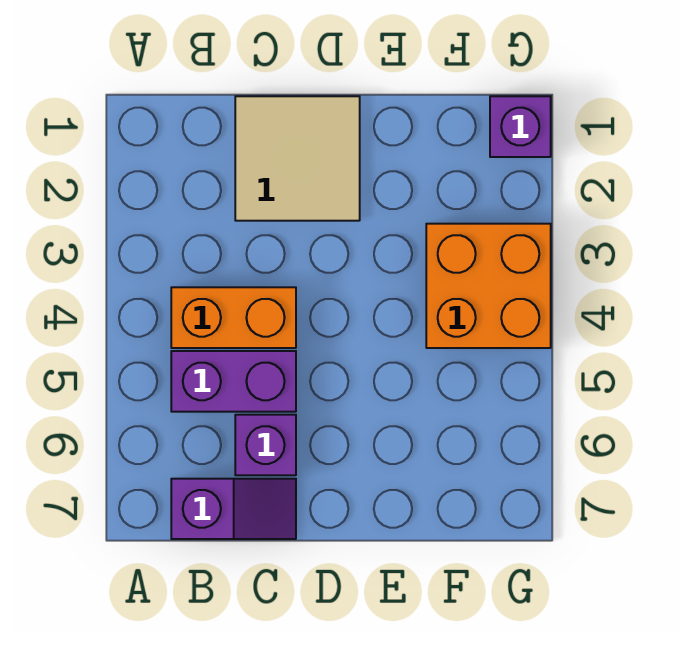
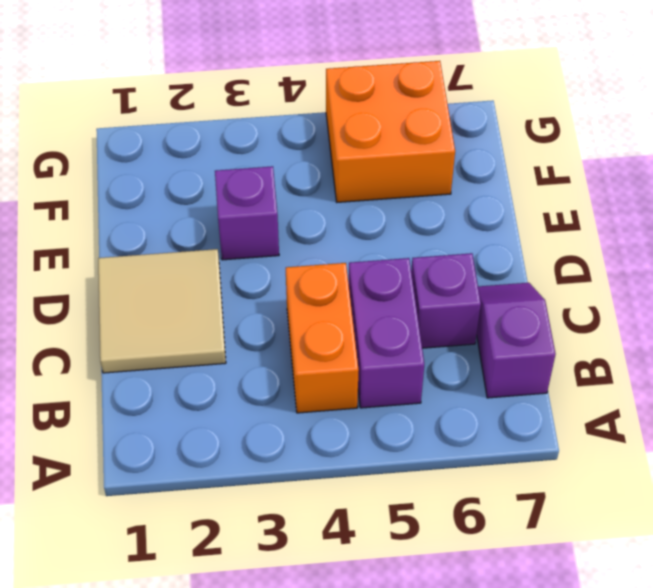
orange 2x2 brick [426,224,551,348] -> orange 2x2 brick moved to [326,61,455,202]
purple 1x1 brick [490,96,551,157] -> purple 1x1 brick moved to [215,166,279,260]

